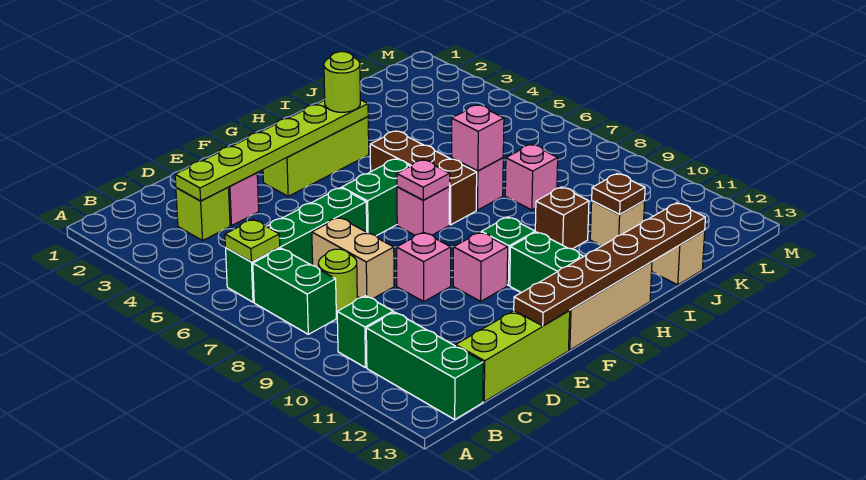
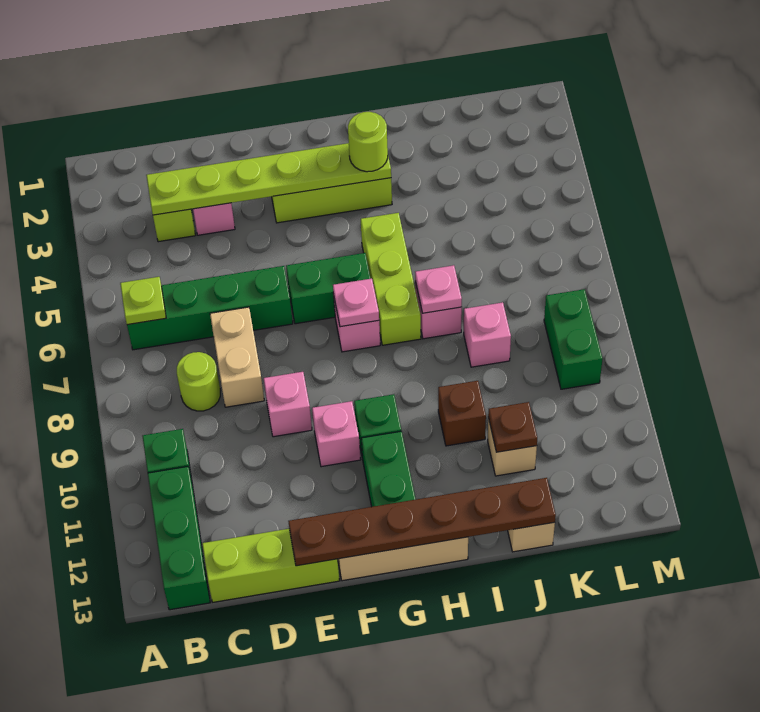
green 1x2 brick [253,248,336,334] -> green 1x2 brick moved to [544,289,603,389]
brown 1x3 brick [370,131,477,225] -> lime 1x3 brick [361,213,421,345]
pink 1x1 brick [452,105,504,171] -> pink 1x1 plate [415,265,462,313]

